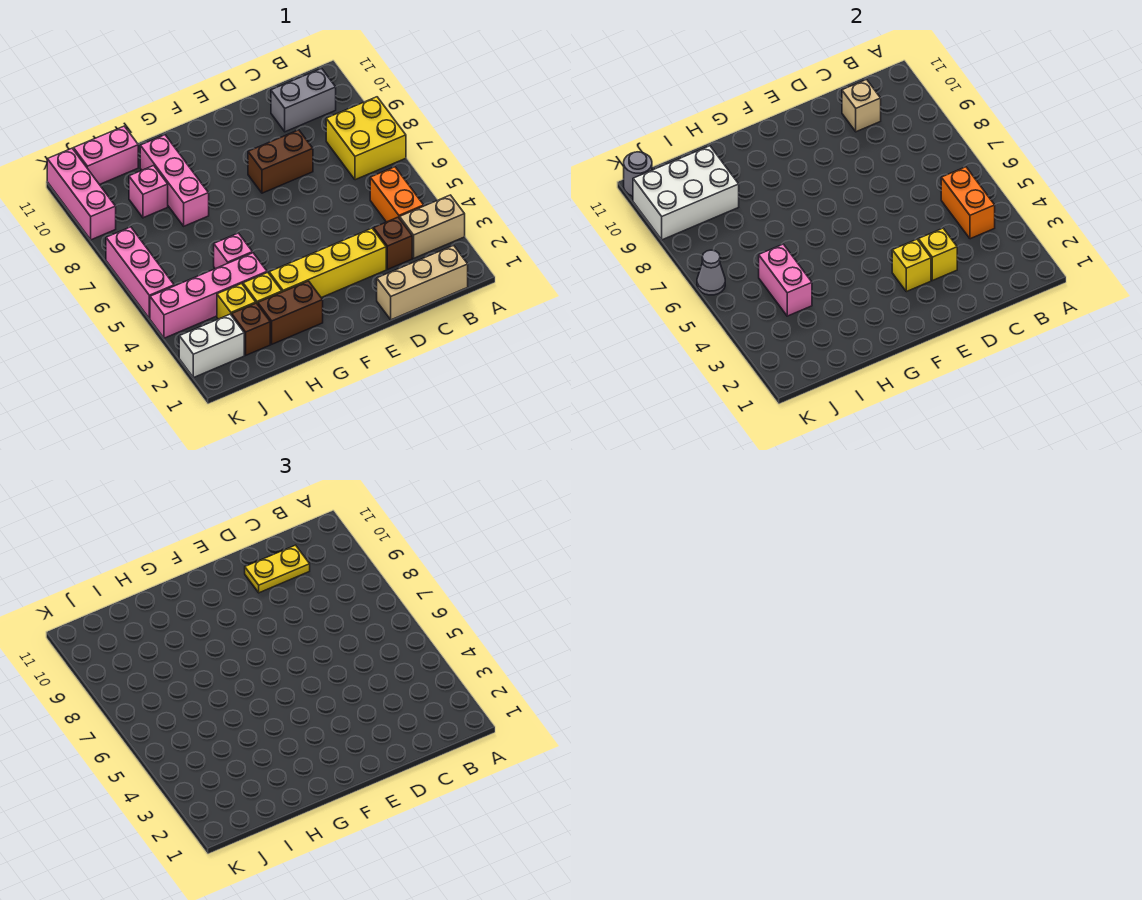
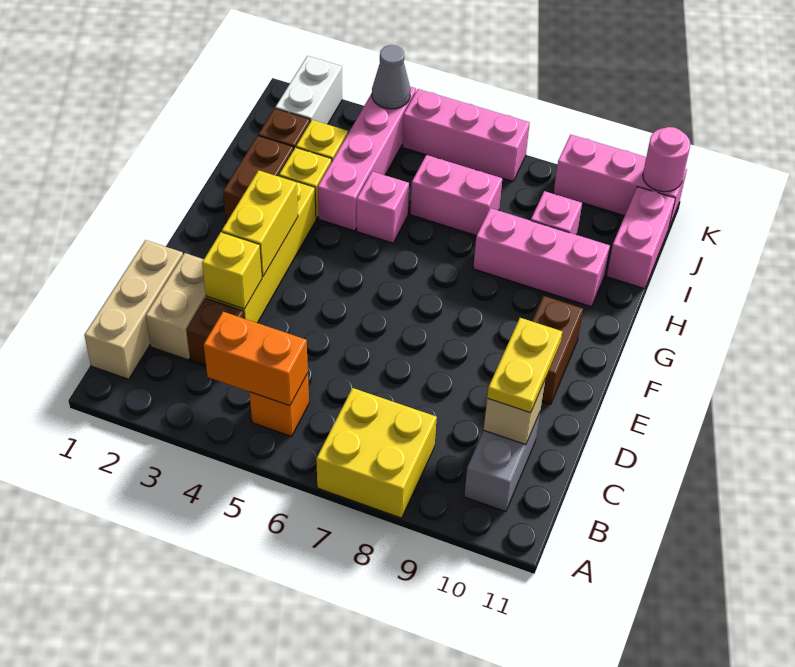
tan 1x2 brick [400,195,465,258] -> tan 1x2 brick moved to [146,253,206,360]
orange 1x2 brick [370,167,424,222] -> orange 1x1 brick [250,373,309,436]
brown 1x2 brick [248,130,313,193] -> brown 1x2 brick moved to [532,296,583,404]
yellow 1x1 brick [892,239,931,292] -> yellow 1x2 brick [222,170,298,277]
pink 1x2 brick [759,244,812,316] -> pink 1x2 brick moved to [410,155,502,236]
white 2x3 brick [633,146,739,240] -> none
grey 1x1 cone [697,250,725,295] -> grey 1x1 cone moved to [372,45,410,109]
grey 1x1 round brick [624,152,652,196] -> pink 1x1 round brick [643,127,690,192]

